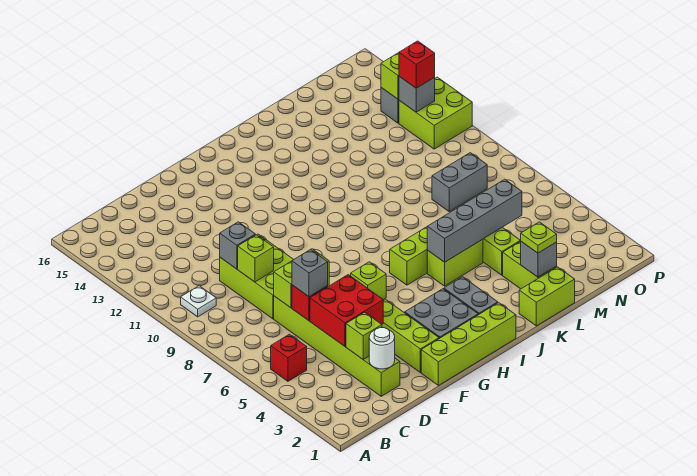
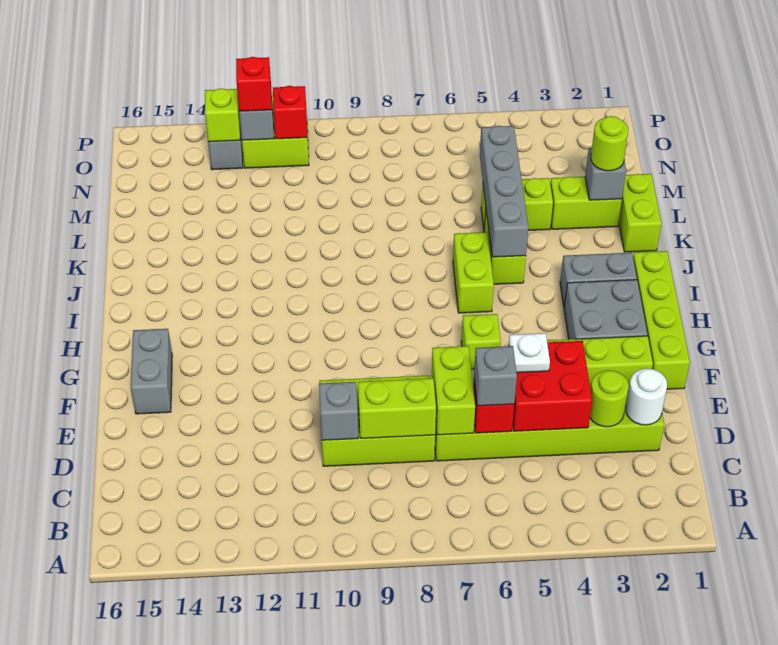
red 1x1 brick [271,334,307,381] -> red 1x1 brick moved to [273,86,307,139]
white 1x1 plate [181,286,216,317] -> white 1x1 plate moved to [509,333,550,373]
lime 1x1 brick [346,312,382,359] -> lime 1x1 round brick [590,370,629,427]
lime 1x1 brick [238,235,274,282] -> lime 1x2 brick [358,378,436,438]
lime 1x1 plate [521,222,557,253] -> lime 1x1 round brick [591,116,628,171]
grey 1x2 brick [432,153,487,211] -> grey 1x2 brick moved to [131,329,172,414]

